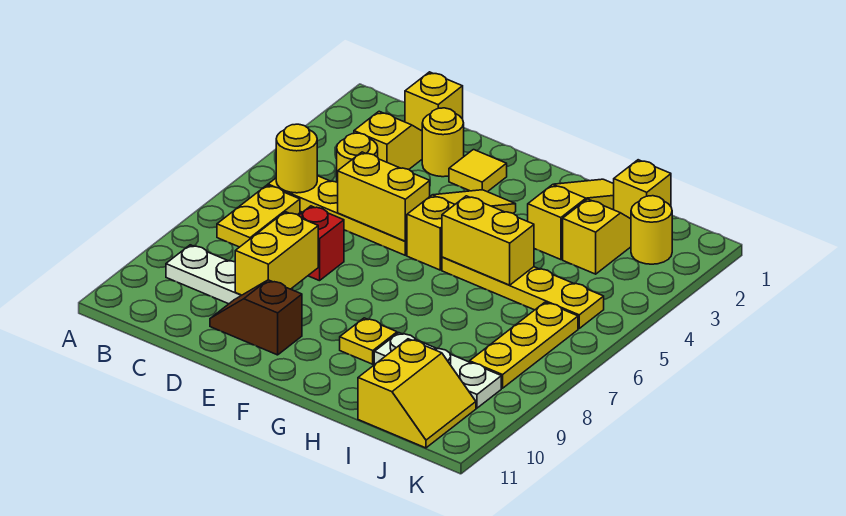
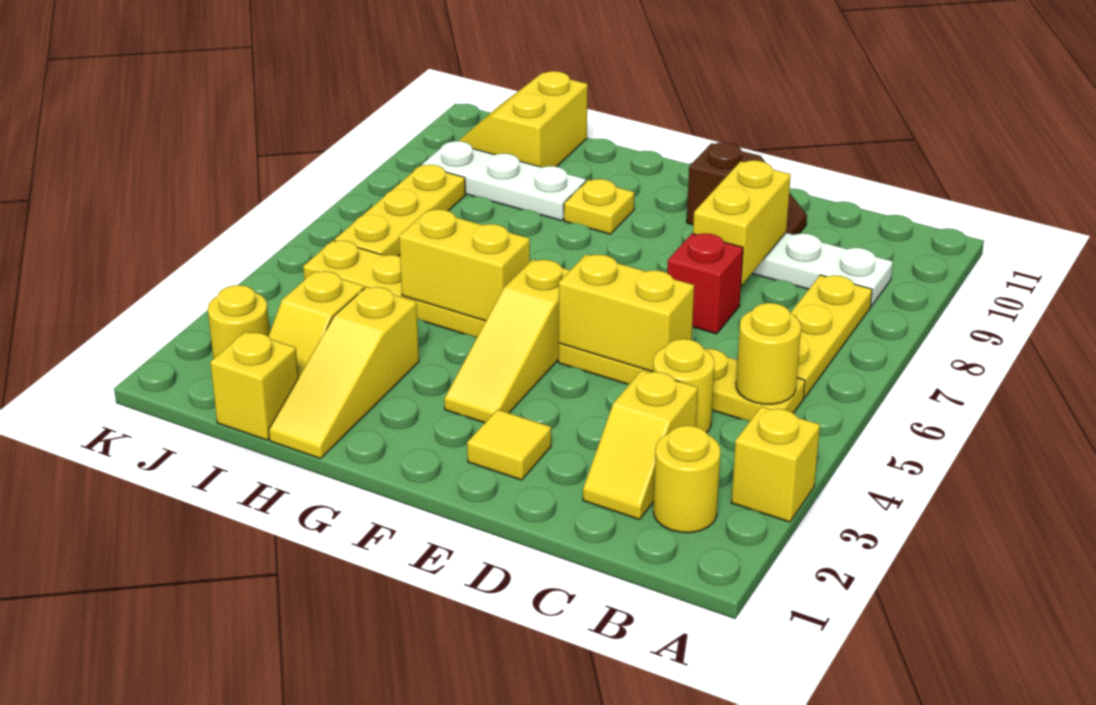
yellow 1x2 plate [217,185,300,247] -> yellow 1x3 plate [791,275,872,398]
yellow 1x1 brick [405,72,463,131] -> yellow 1x1 brick moved to [731,407,820,522]
yellow 1x1 round brick [422,108,464,177] -> yellow 1x1 round brick moved to [654,426,720,533]

